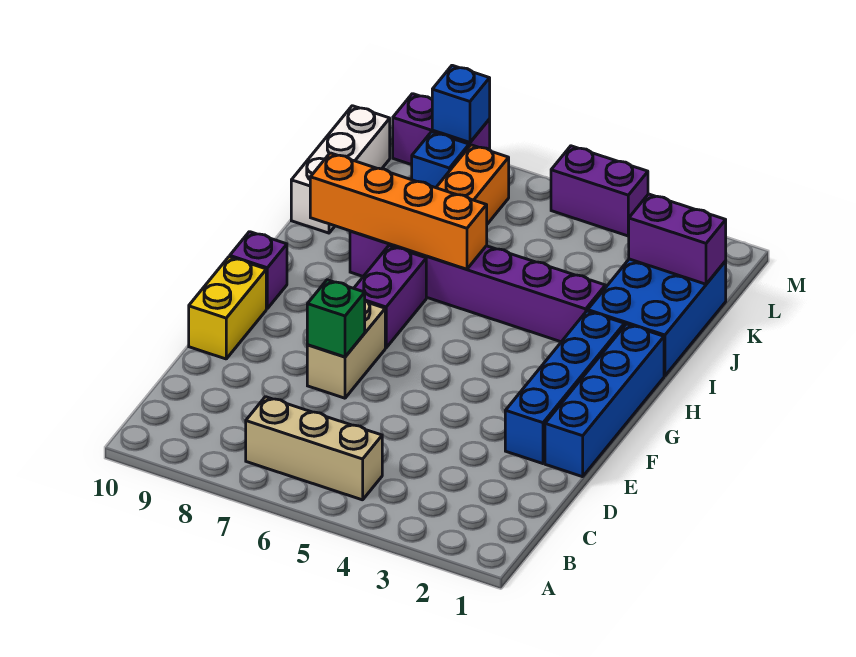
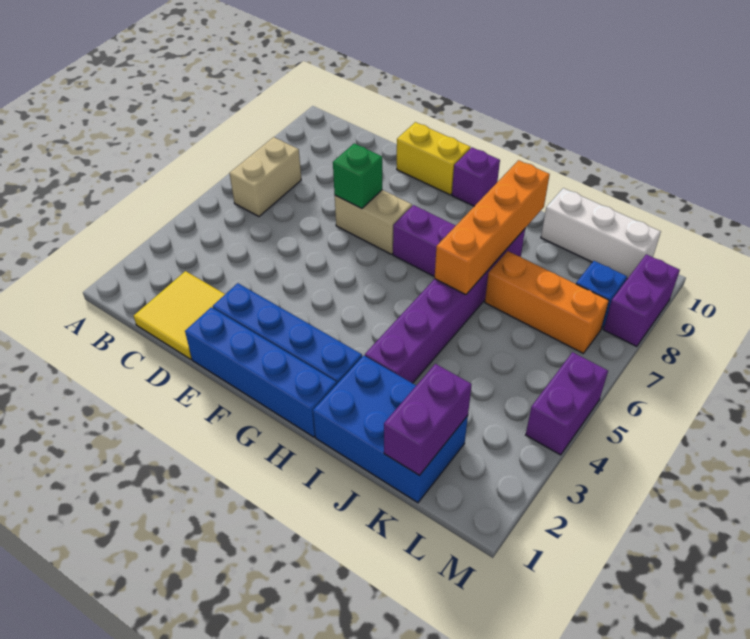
tan 1x3 brick [246,397,382,500] -> tan 1x2 brick [230,137,301,216]
none -> yellow 2x2 tile [134,271,225,359]
blue 1x1 brick [432,65,490,143] -> none

